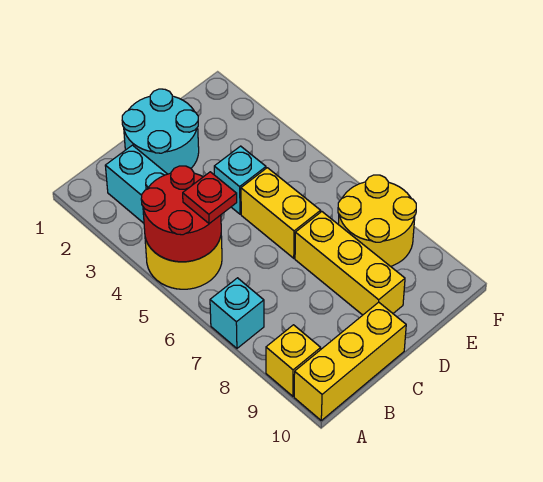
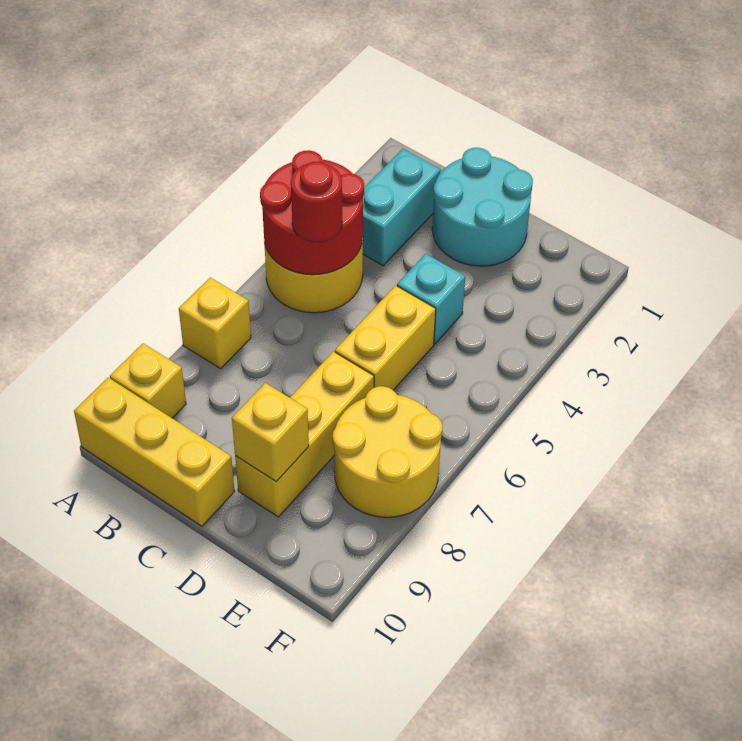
cyan 1x1 brick [210,278,264,348] -> yellow 1x1 brick [179,278,251,369]
red 1x1 plate [183,172,237,224] -> red 1x1 round brick [291,162,342,243]
none -> yellow 1x1 brick [232,383,309,482]

